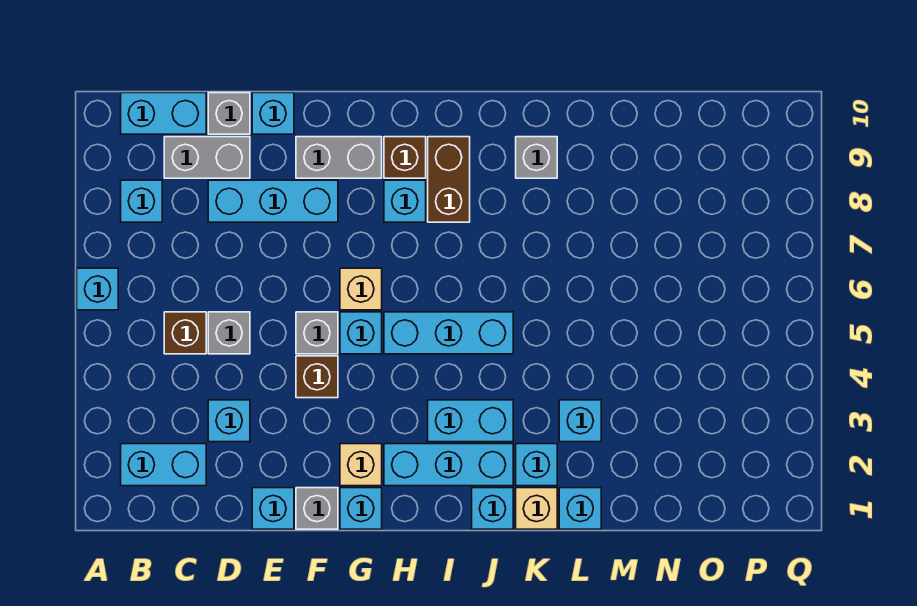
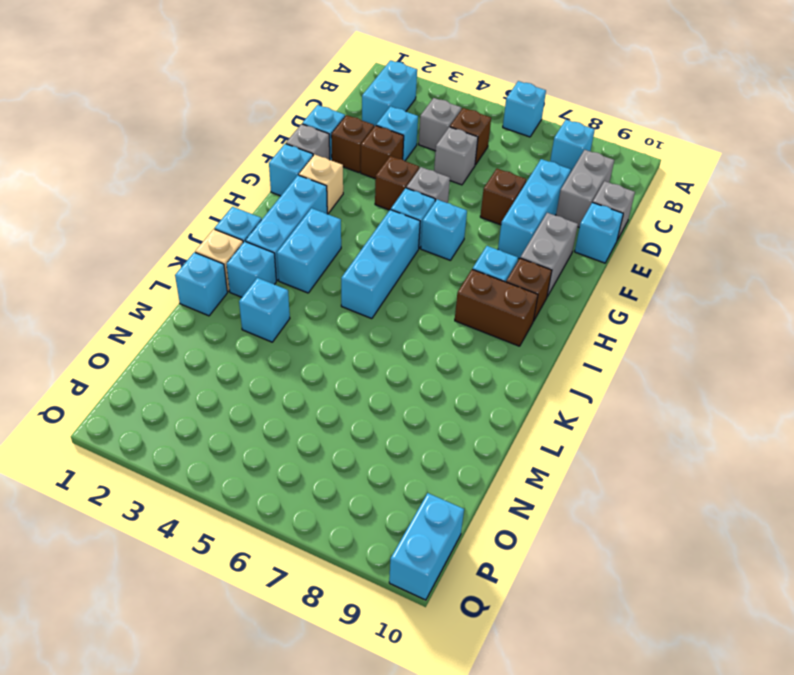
cyan 1x2 brick [121,93,206,134] -> cyan 1x2 brick moved to [389,493,464,600]
none -> brown 1x1 brick [331,115,374,173]
none -> brown 1x1 brick [361,125,404,179]
none -> brown 1x1 brick [480,169,526,225]
tan 1x1 brick [340,268,382,310] -> cyan 1x1 brick [421,200,467,260]
grey 1x1 brick [516,137,557,178] -> grey 1x1 brick moved to [419,98,462,151]

